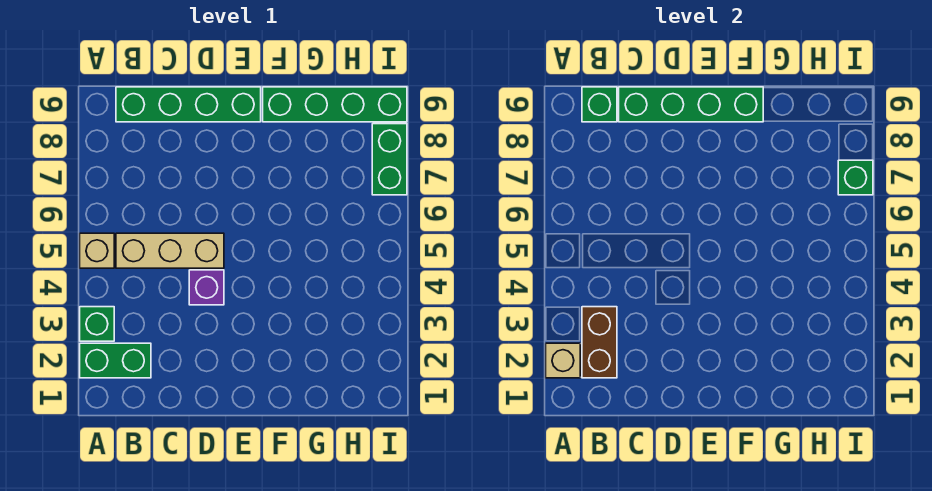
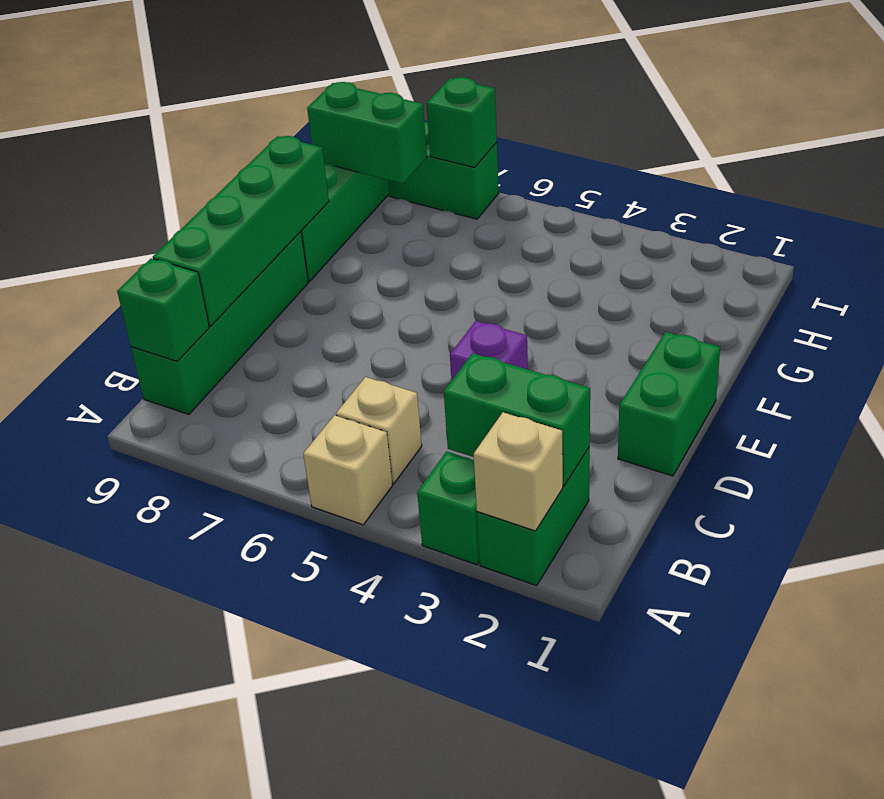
brown 1x2 brick [582,307,617,378] -> green 1x2 brick [444,353,590,486]
tan 1x3 brick [116,233,224,268] -> tan 1x1 brick [336,377,422,483]
none -> green 1x2 brick [618,332,720,476]
none -> green 1x2 brick [307,82,427,184]

